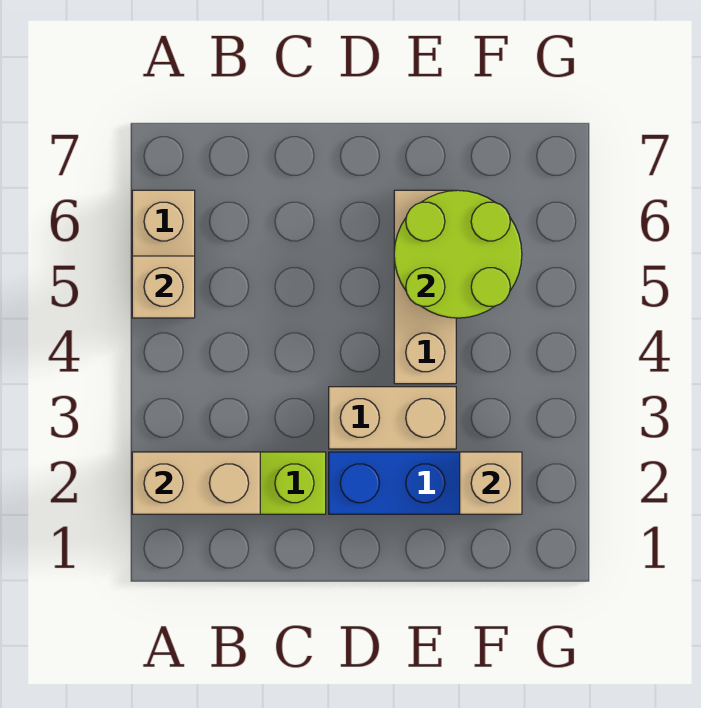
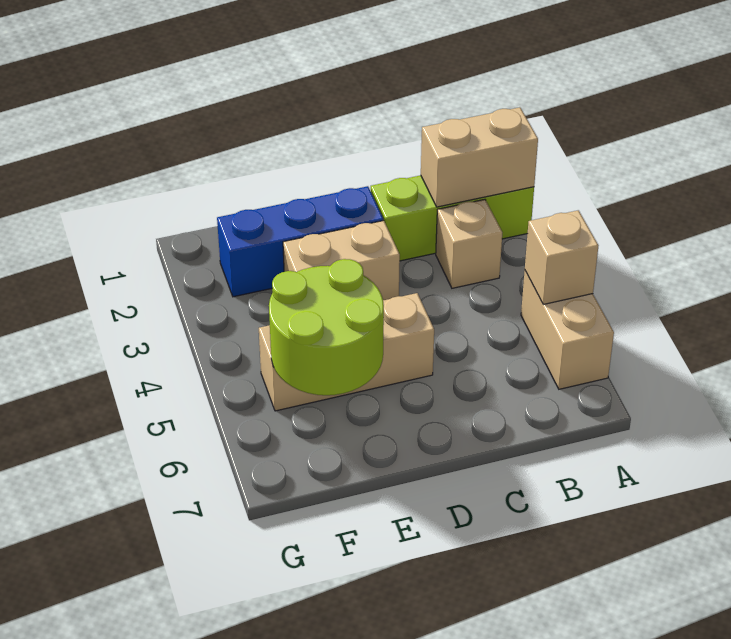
tan 1x3 brick [394,190,456,384] -> tan 1x3 brick turned to [259,293,434,411]
tan 1x1 brick [460,452,522,514] -> tan 1x1 brick moved to [436,199,502,288]

